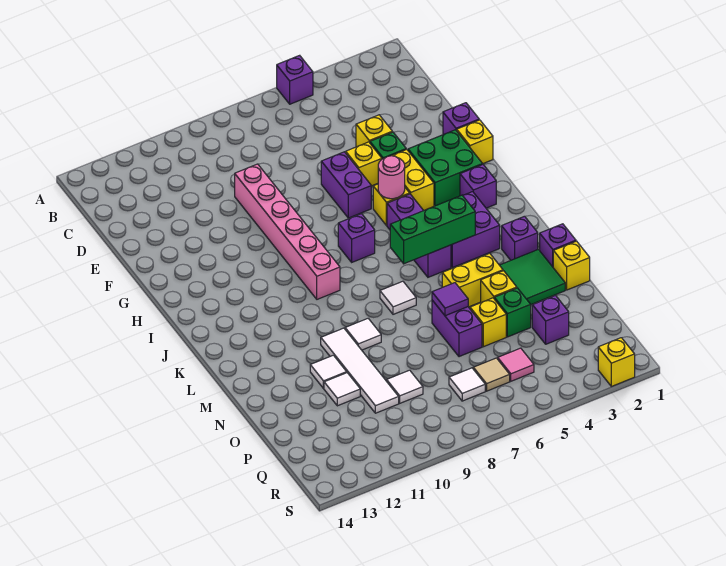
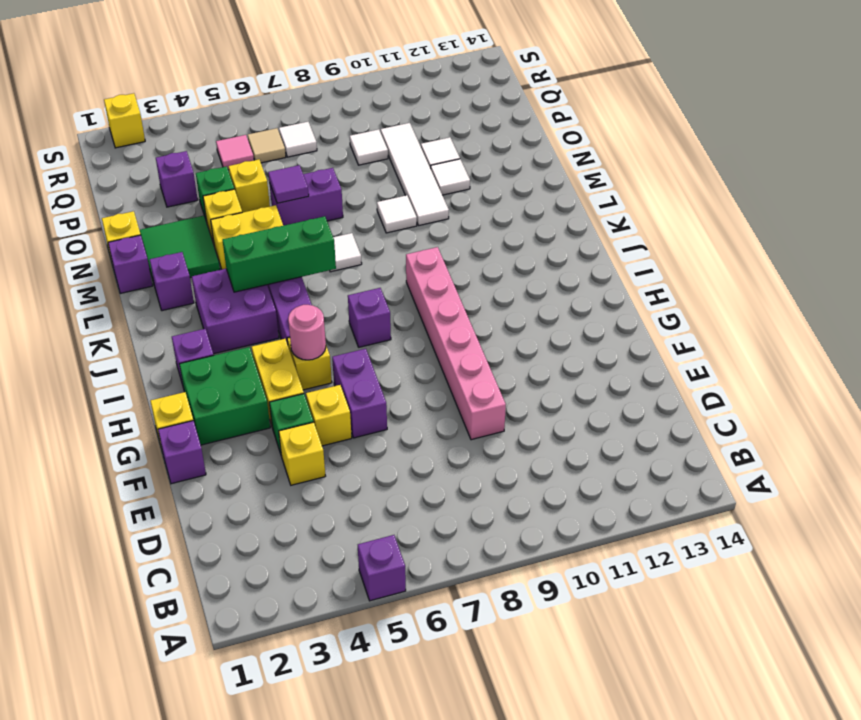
purple 1x2 brick [432,300,482,357] -> purple 1x2 brick turned to [269,168,343,226]

